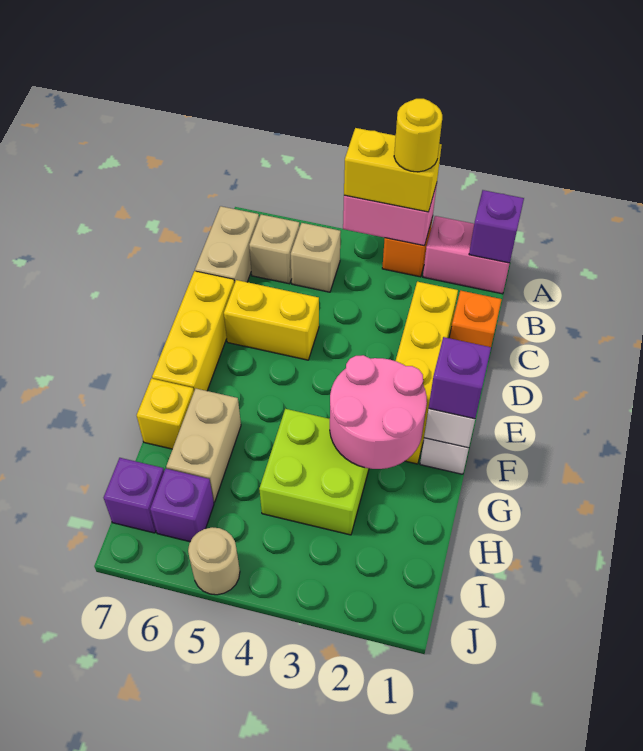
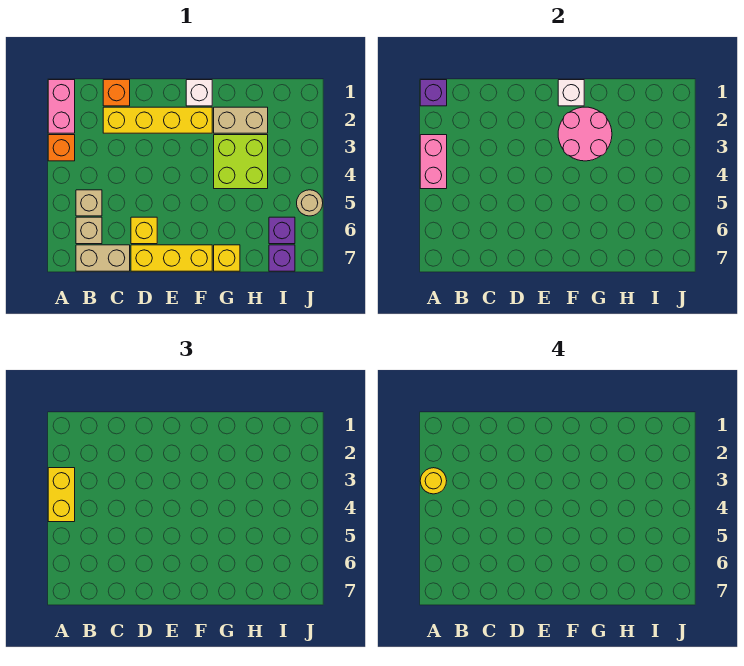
yellow 1x2 brick [224,280,319,360] -> yellow 1x1 brick [131,217,157,244]
purple 1x1 brick [429,337,491,419] -> none
tan 1x2 brick [166,389,241,502] -> tan 1x2 brick moved to [214,107,268,133]

